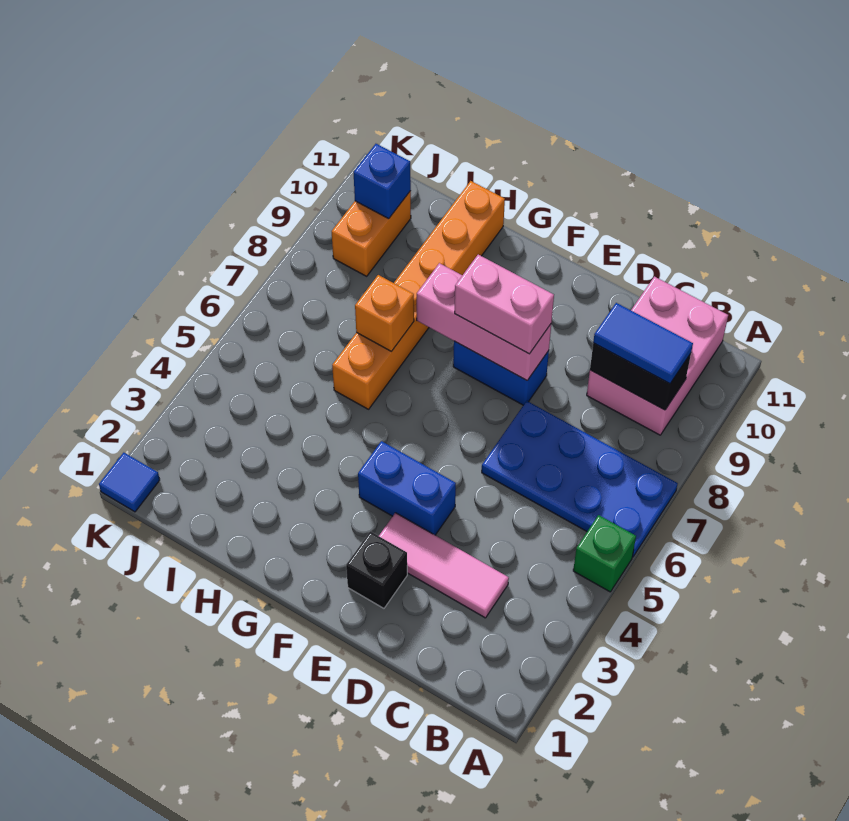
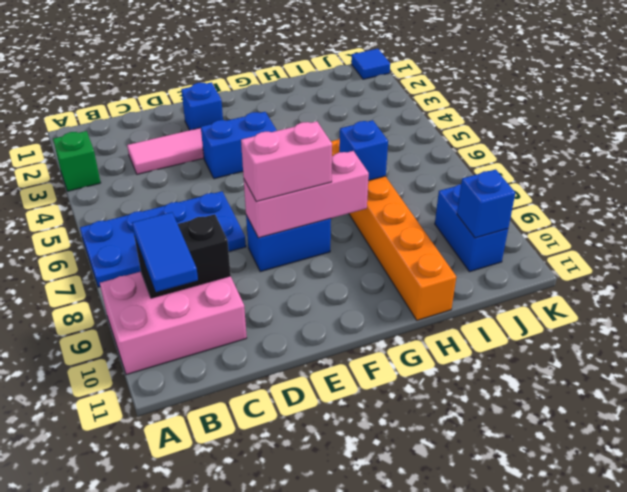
green 1x1 brick [573,515,636,592] -> green 1x1 brick moved to [53,131,101,191]
pink 2x3 brick [587,277,728,435] -> pink 2x3 brick turned to [100,272,247,375]
blue 1x2 tile [593,303,693,384] -> blue 1x2 tile turned to [132,212,198,292]
black 1x1 brick [346,531,407,608] -> blue 1x1 brick [181,82,223,130]
orange 1x1 brick [355,275,414,351] -> blue 1x1 brick [339,120,388,181]
orange 1x2 brick [332,191,411,276] -> blue 1x2 brick [435,184,508,272]

